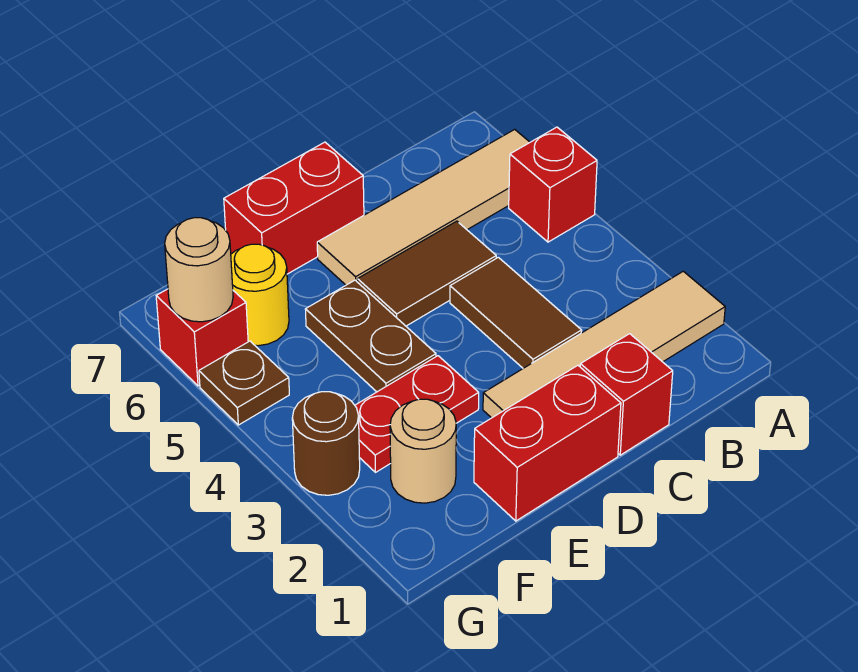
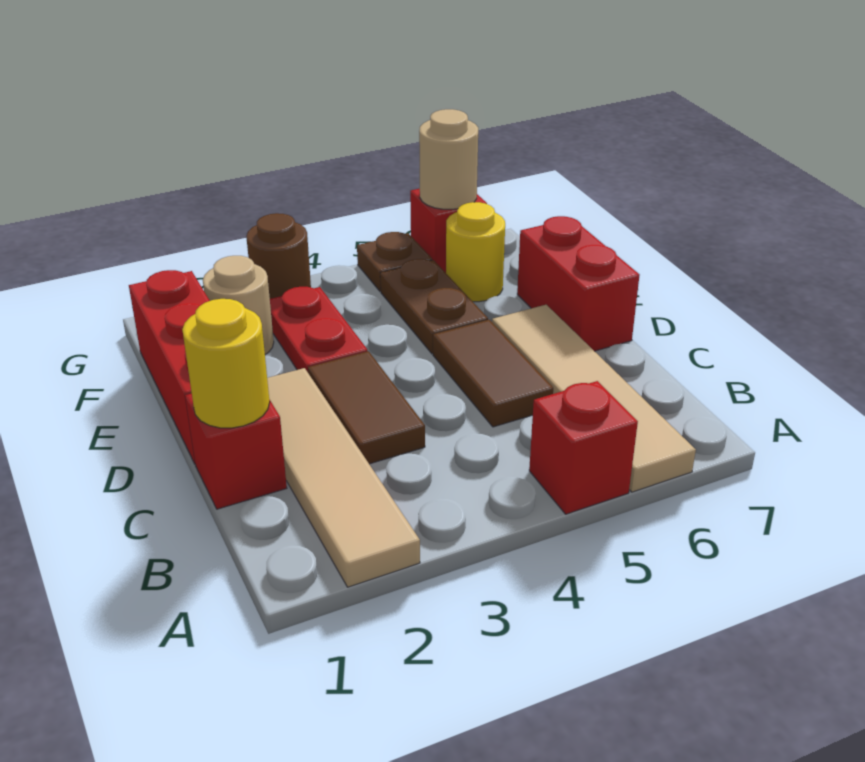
none -> yellow 1x1 round brick [182,299,270,428]
brown 1x2 tile [450,257,582,368] -> brown 1x2 tile turned to [308,351,425,464]
red 1x2 brick [474,365,621,521] -> red 1x3 brick [129,270,210,463]
brown 1x2 plate [305,280,436,392] -> brown 1x2 plate turned to [380,259,488,354]

